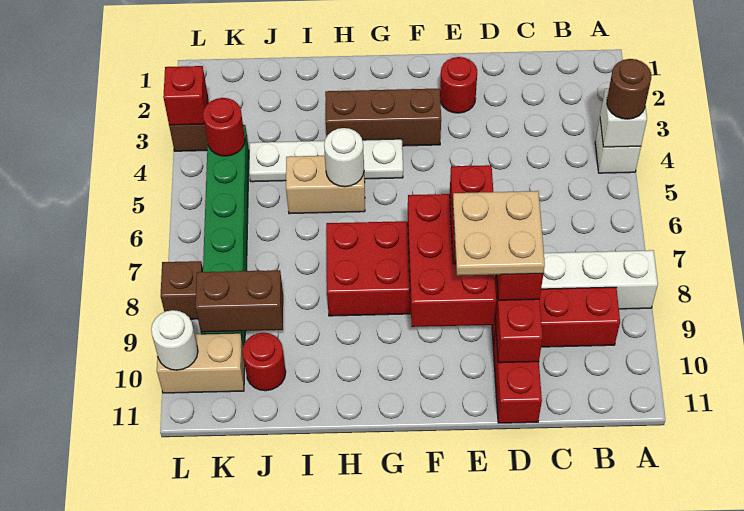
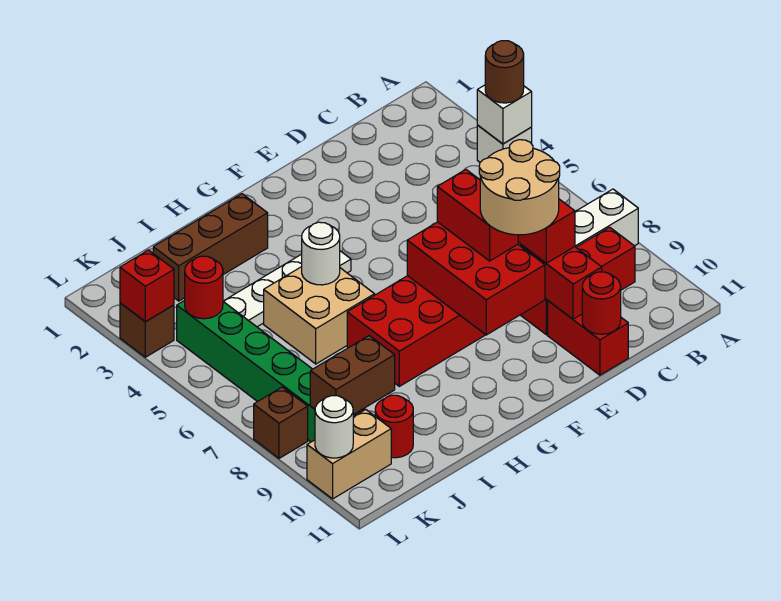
tan 2x2 plate [453,191,545,276] -> tan 2x2 round brick [479,140,560,235]
red 1x1 round brick [440,57,477,113] -> red 1x1 round brick moved to [582,272,621,334]
brown 1x3 brick [325,89,441,146] -> brown 1x3 brick moved to [153,194,268,301]
tan 1x2 brick [286,156,365,214] -> tan 2x2 brick [264,267,375,364]

